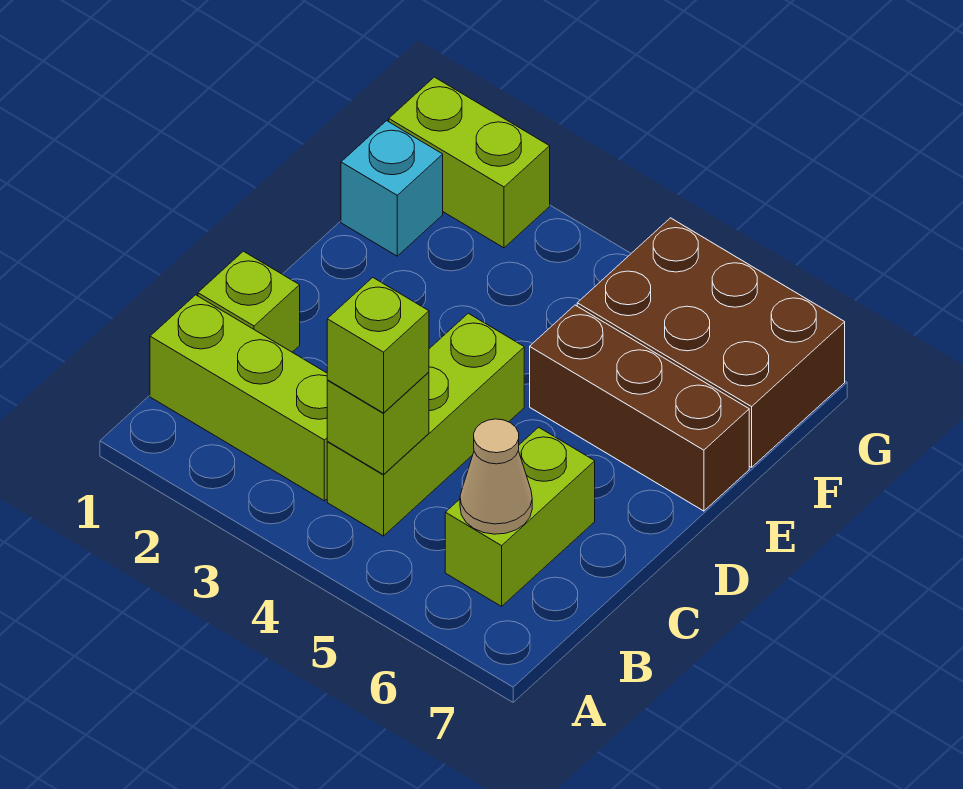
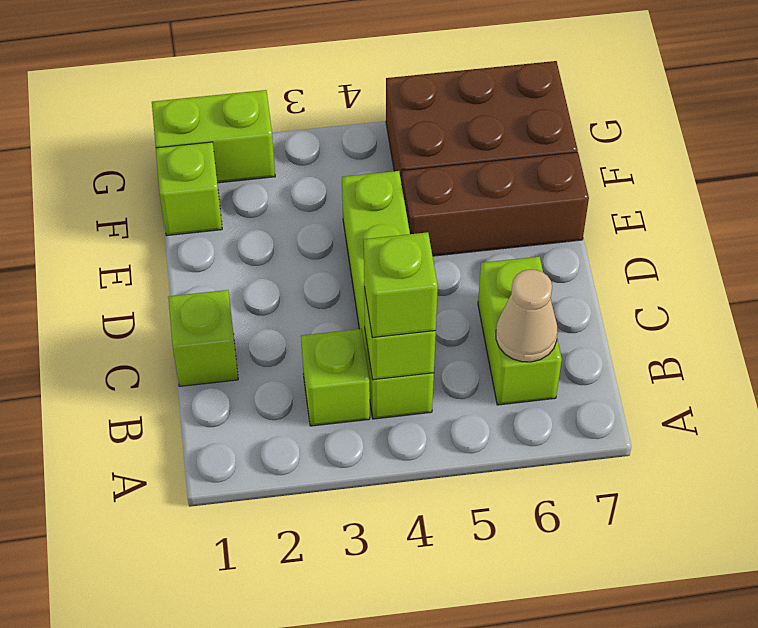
lime 1x3 brick [150,295,328,501] -> lime 1x1 brick [301,329,370,426]
lime 1x3 brick [327,313,524,536] -> lime 1x4 brick [342,171,434,419]
cyan 1x1 brick [341,121,443,256] -> lime 1x1 brick [156,142,222,236]

